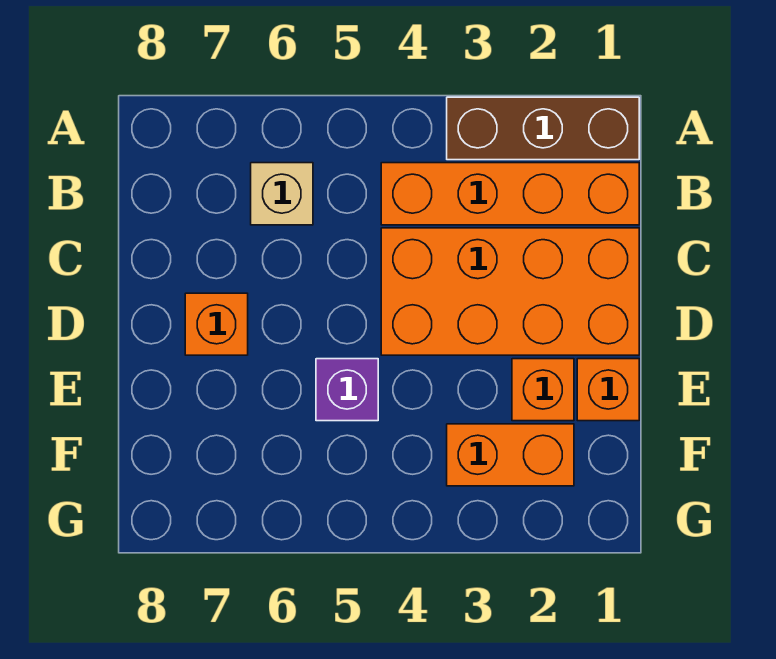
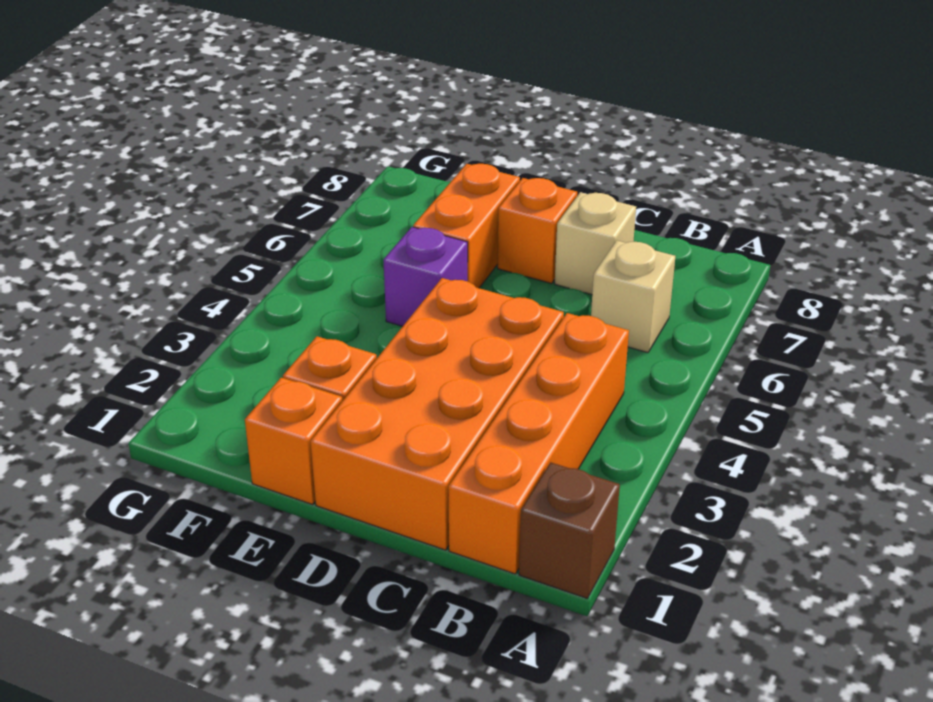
brown 1x3 brick [447,97,639,160] -> brown 1x1 brick [519,462,620,599]
none -> tan 1x1 brick [555,192,636,295]
orange 1x2 brick [447,424,574,486] -> orange 1x2 brick moved to [413,164,520,288]

